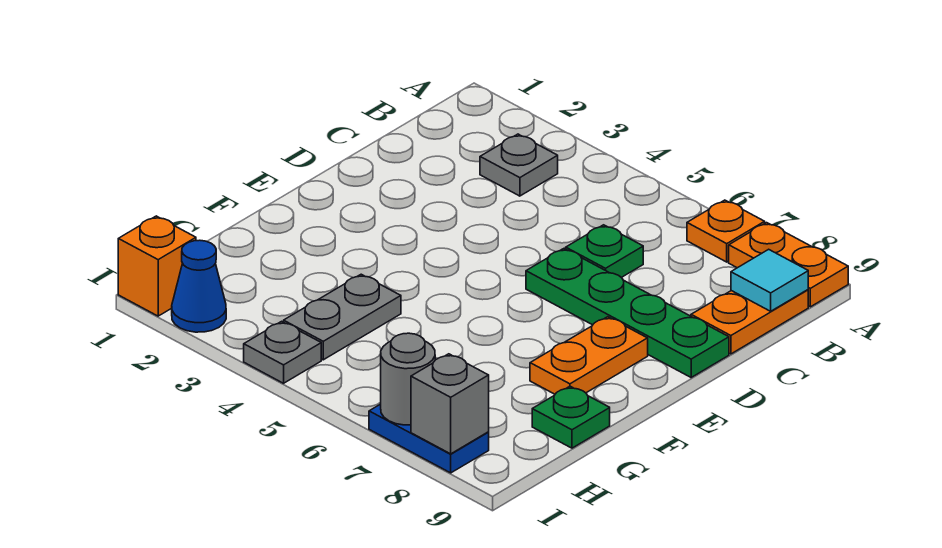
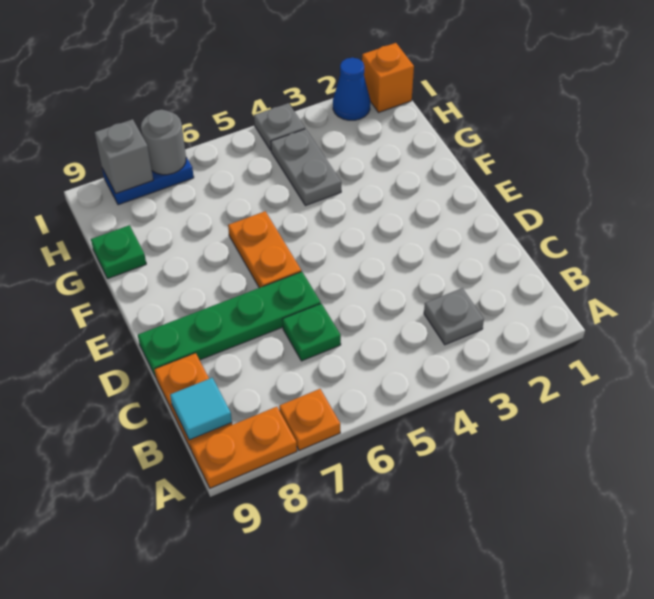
orange 1x2 plate [530,317,648,394] -> orange 1x2 plate moved to [228,211,301,288]

